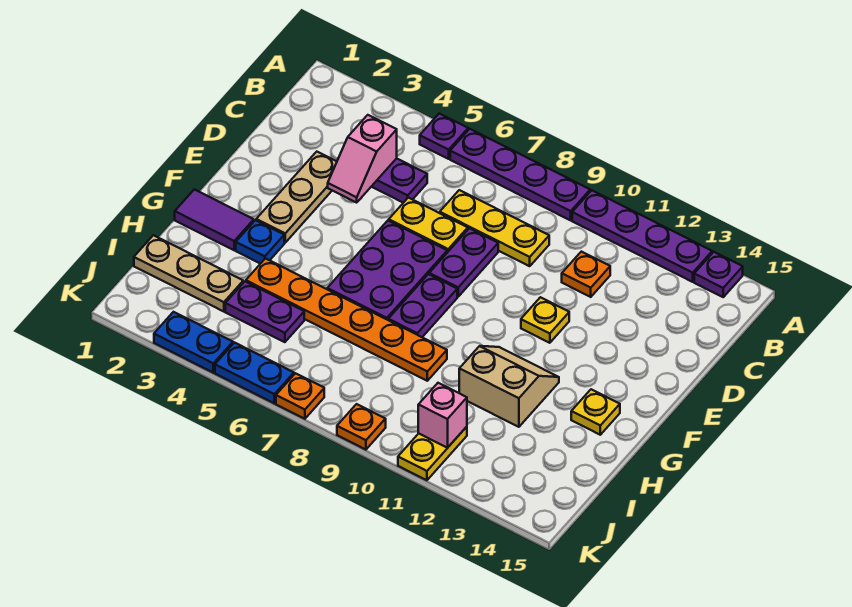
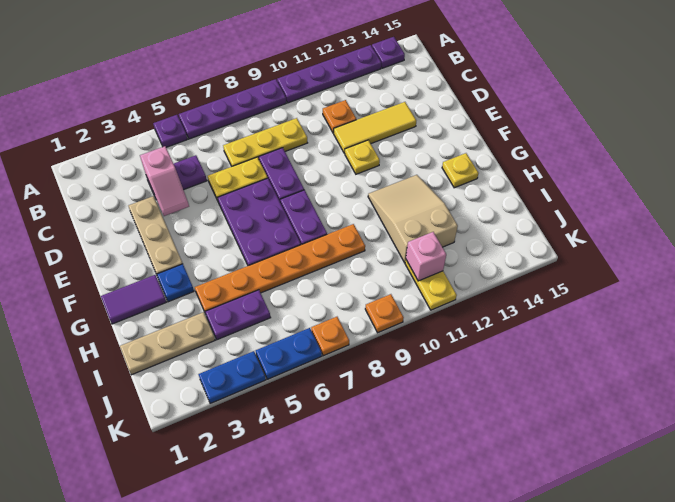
none -> yellow 1x3 tile [334,102,416,154]
tan 2x2 slope [459,346,559,427] -> tan 2x3 slope [368,175,458,263]

